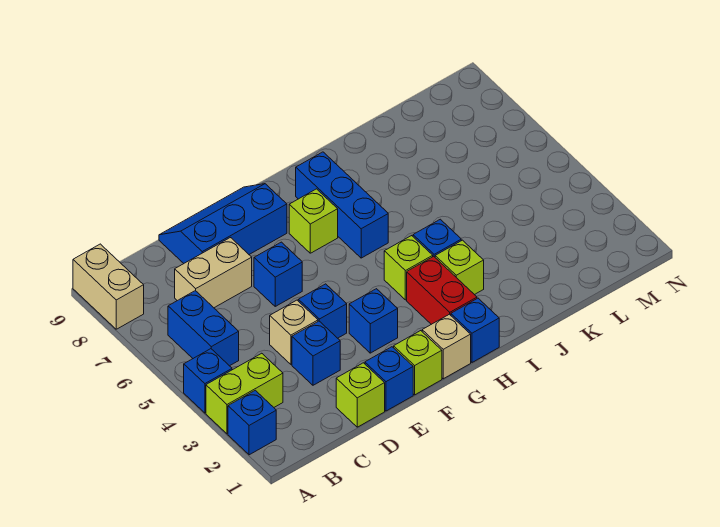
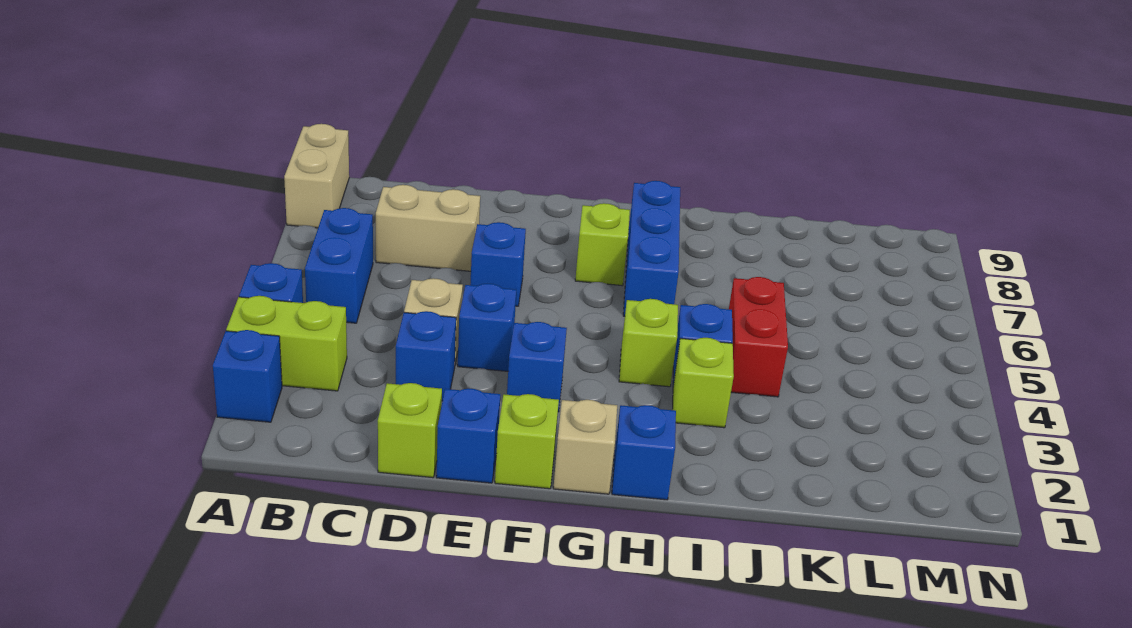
blue 2x3 slope [159,184,287,263] -> none
red 1x2 brick [407,256,477,324] -> red 1x2 brick moved to [729,277,788,397]

